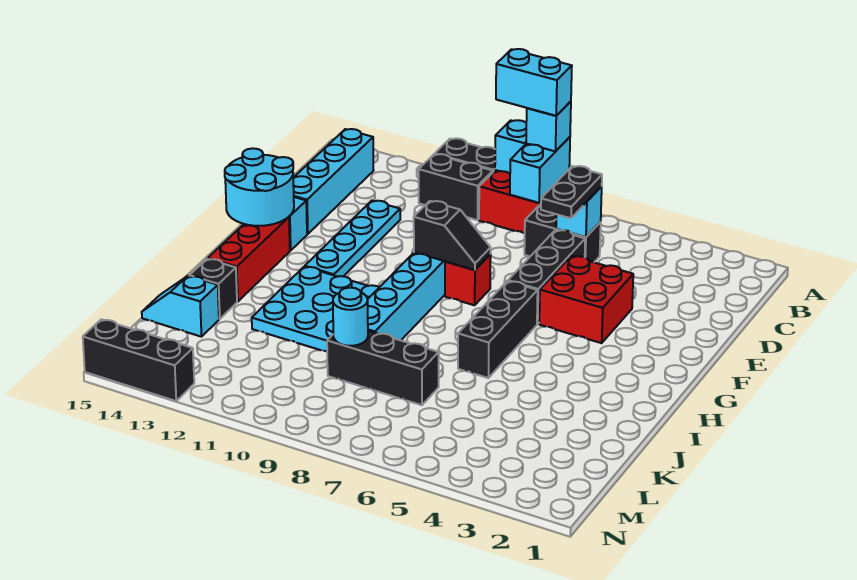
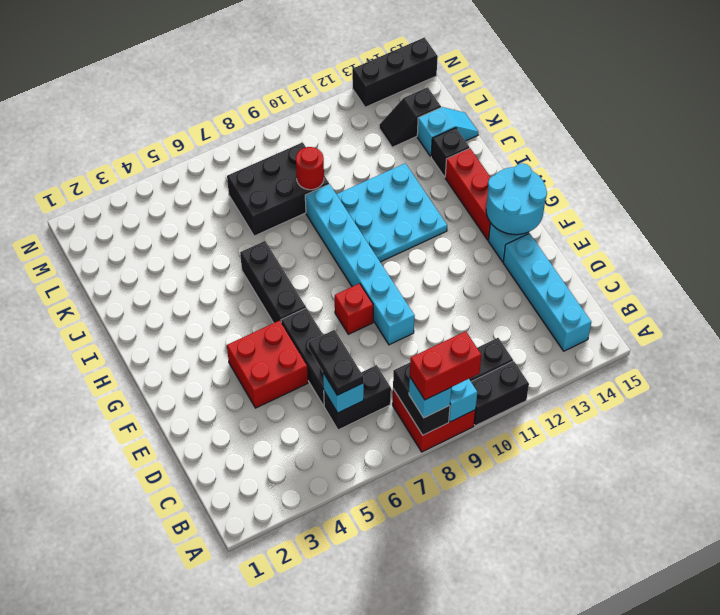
cyan 1x2 brick [510,137,570,203] -> black 1x2 brick [393,363,450,435]
cyan 1x2 brick [496,49,572,116] -> red 1x2 brick [410,331,481,400]
cyan 1x4 plate [305,201,400,277] -> none
black 1x2 slope [414,201,491,270] -> black 1x2 slope moved to [379,87,441,147]
black 1x3 brick [327,331,439,405] -> black 2x3 brick [227,142,329,236]
cyan 1x1 round brick [333,288,368,346] -> red 1x1 round brick [296,147,324,190]

